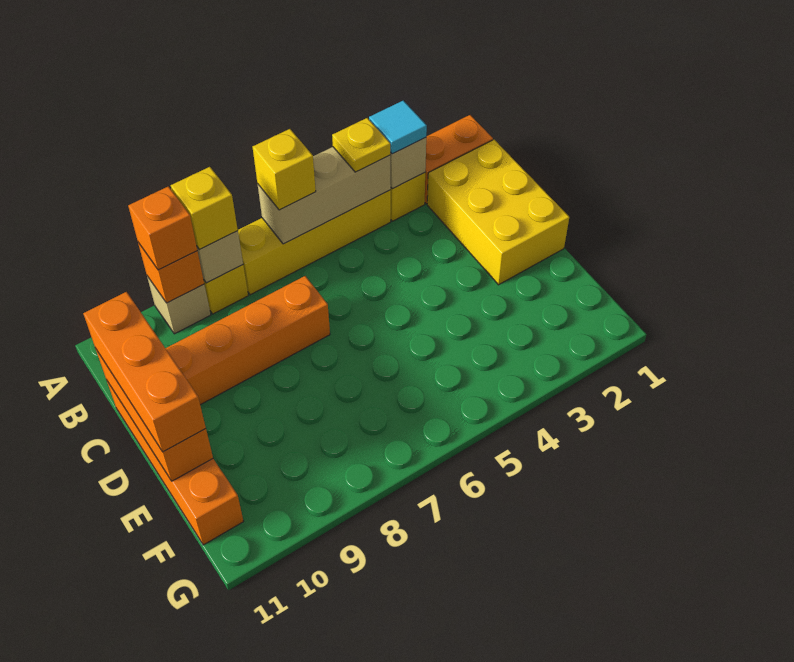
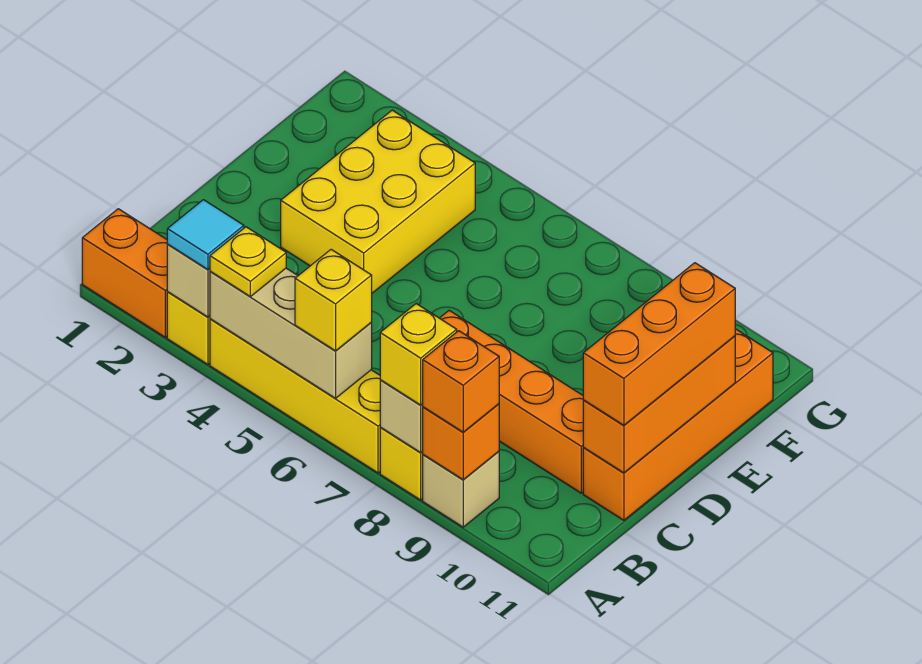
yellow 2x3 brick [427,140,569,285] -> yellow 2x3 brick moved to [281,110,475,293]

